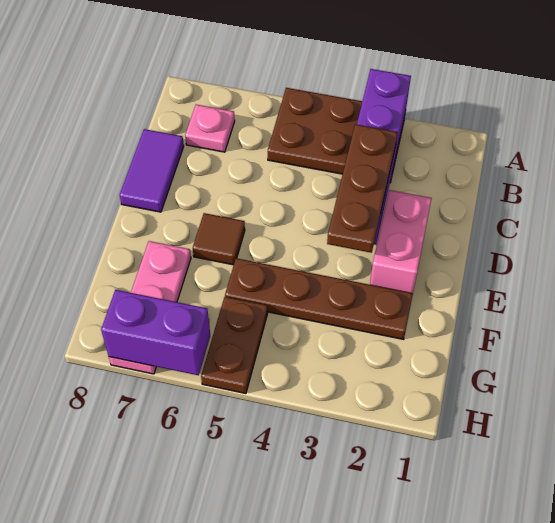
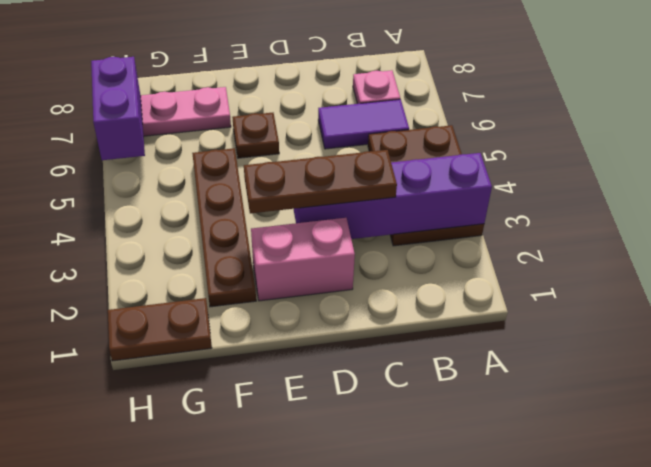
purple 1x2 tile [120,129,184,212] -> purple 1x2 tile moved to [318,99,409,149]
brown 1x1 tile [193,213,245,265] -> brown 1x1 plate [232,113,279,158]
brown 1x2 plate [201,297,268,394] -> brown 1x2 plate moved to [108,298,212,361]

